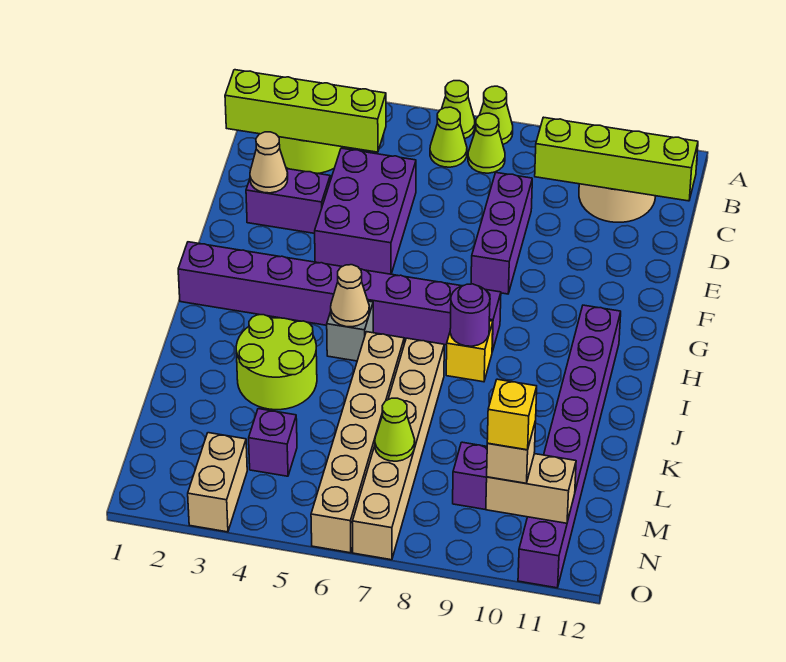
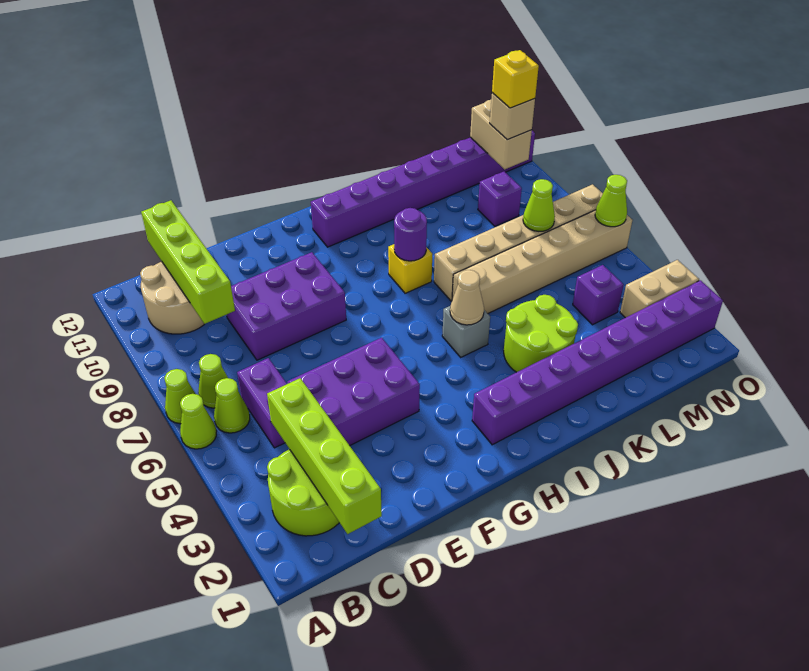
purple 1x3 brick [471,173,532,294] -> purple 2x3 brick [227,252,346,360]
purple 1x2 brick [246,169,330,233] -> purple 1x2 brick moved to [237,358,287,448]
tan 1x1 cone [250,132,288,193] -> none
purple 1x8 brick [178,242,501,352] -> purple 1x8 brick turned to [472,280,723,445]
none -> lime 1x1 cone [595,175,627,227]

